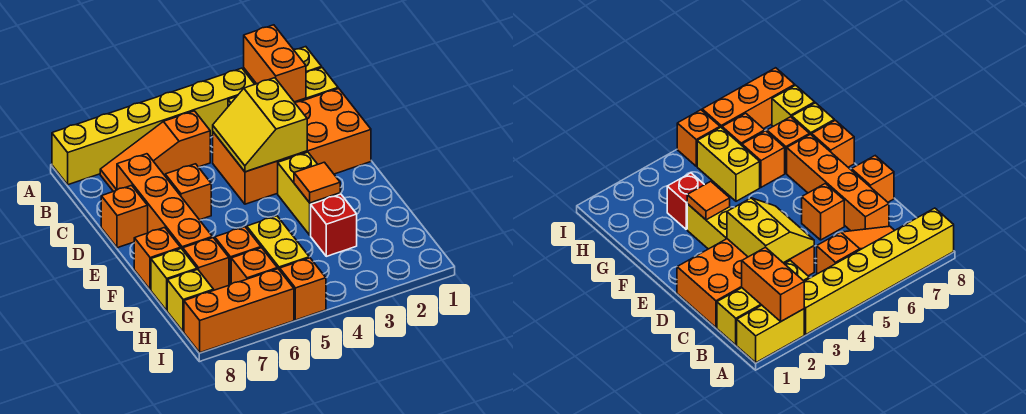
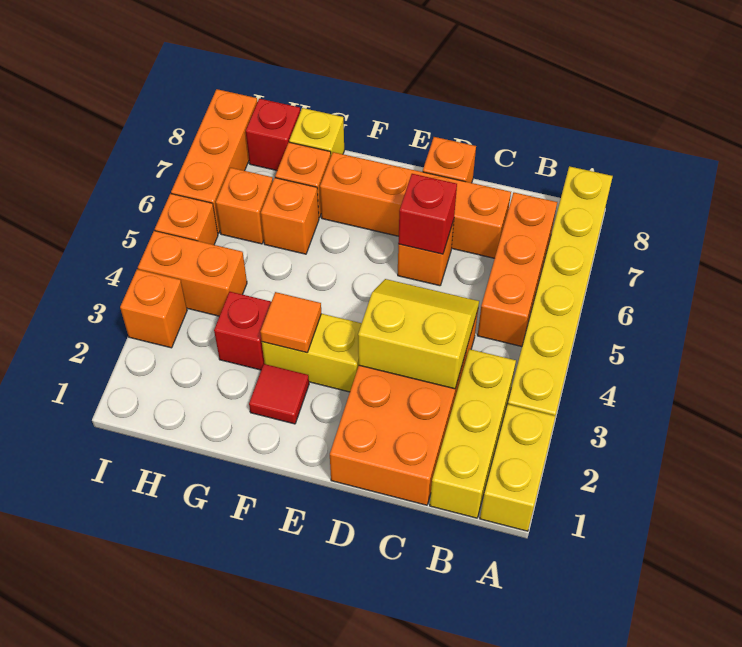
orange 1x2 brick [244,25,306,102] -> orange 1x2 brick moved to [138,231,247,316]
orange 1x3 slope [100,111,210,192] -> orange 1x3 brick [478,193,557,346]
none -> red 1x1 brick [398,174,457,254]
none -> red 1x1 tile [249,364,309,424]
orange 1x1 brick [134,227,181,290] -> orange 1x1 brick moved to [120,269,187,348]
yellow 1x2 brick [247,216,309,270] -> none
yellow 1x1 brick [167,269,214,332] -> red 1x1 brick [246,99,300,170]

